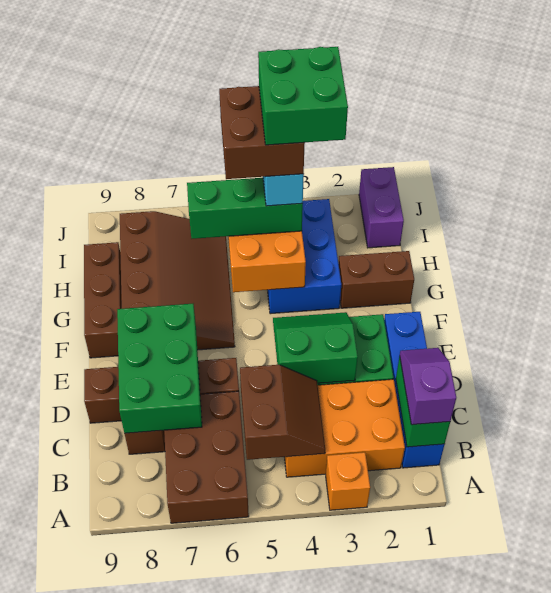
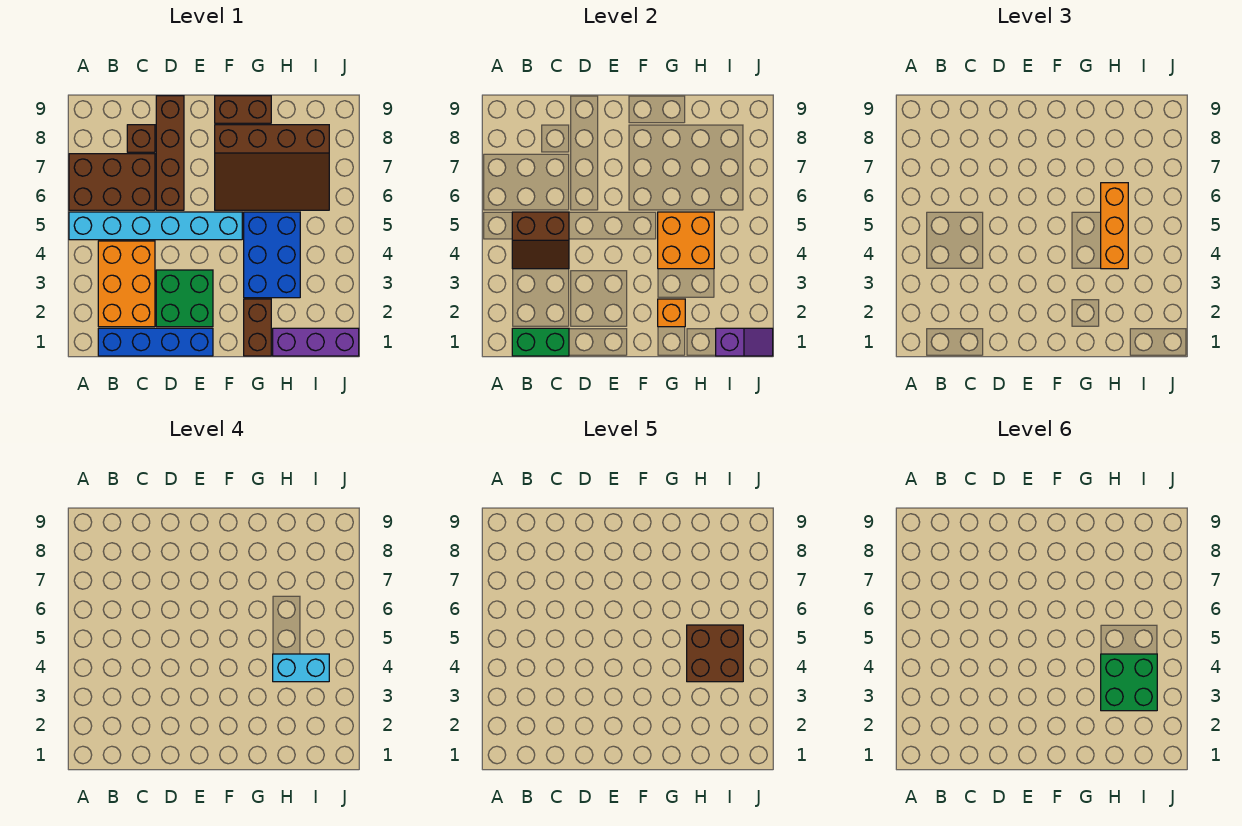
orange 1x1 brick [326,452,370,510] -> orange 1x1 brick moved to [658,299,685,327]
none -> cyan 1x6 brick [69,212,242,240]
purple 1x2 slope [400,348,456,425] -> purple 1x2 slope moved to [716,328,773,356]
green 2x3 brick [117,304,202,433] -> none
green 2x2 slope [273,312,358,383] -> none
brown 1x3 brick [84,242,122,358] -> brown 1x2 brick [215,96,271,123]
blue 2x3 brick [268,199,341,314] -> blue 2x3 brick turned to [244,212,300,298]
green 1x3 brick [187,178,303,239] -> orange 1x3 brick [1101,183,1128,269]
purple 1x2 brick [359,167,404,248] -> purple 1x3 brick [273,328,359,356]

